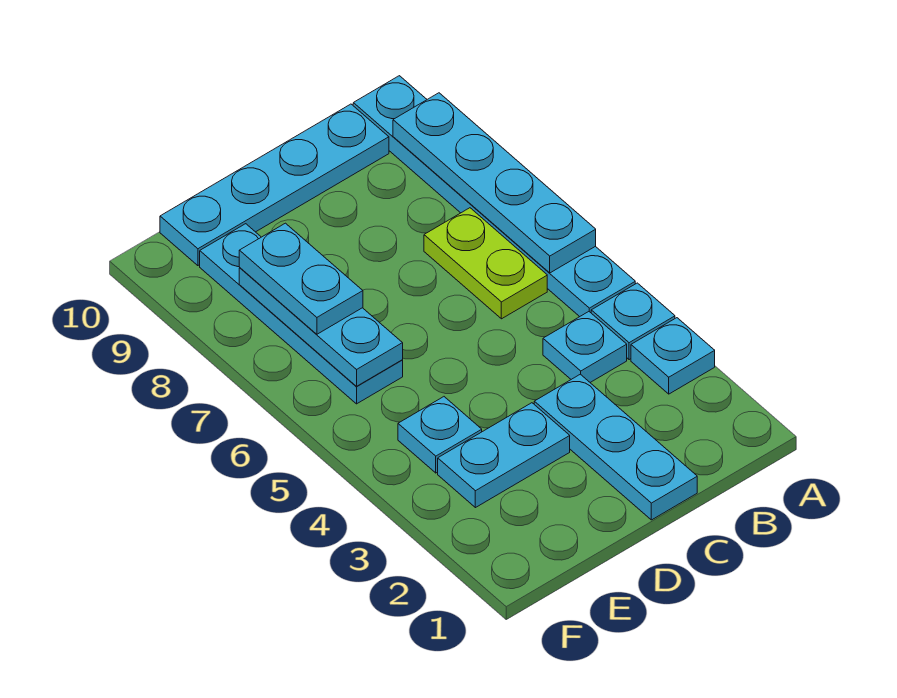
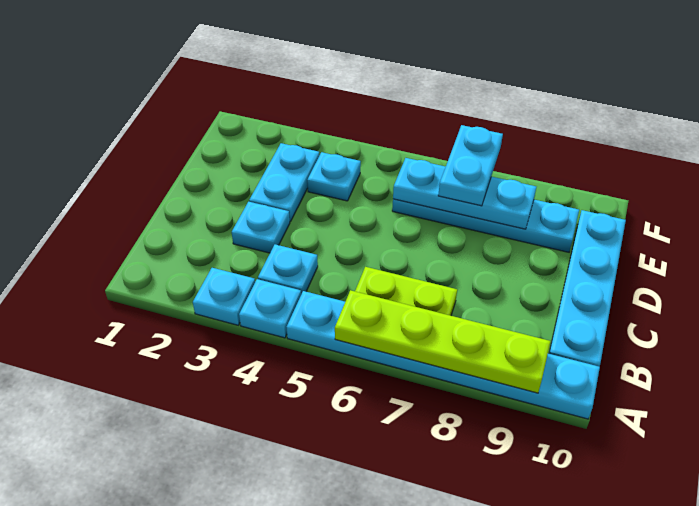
cyan 1x4 plate [393,93,596,273] -> lime 1x4 plate [335,290,550,393]
cyan 1x3 plate [534,374,697,520] -> cyan 1x1 plate [232,202,290,253]
cyan 1x2 plate [239,223,363,334] -> cyan 1x2 plate turned to [438,125,503,206]

